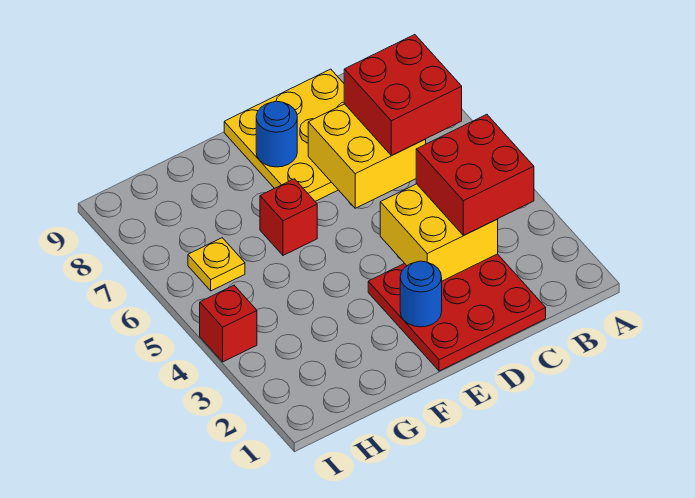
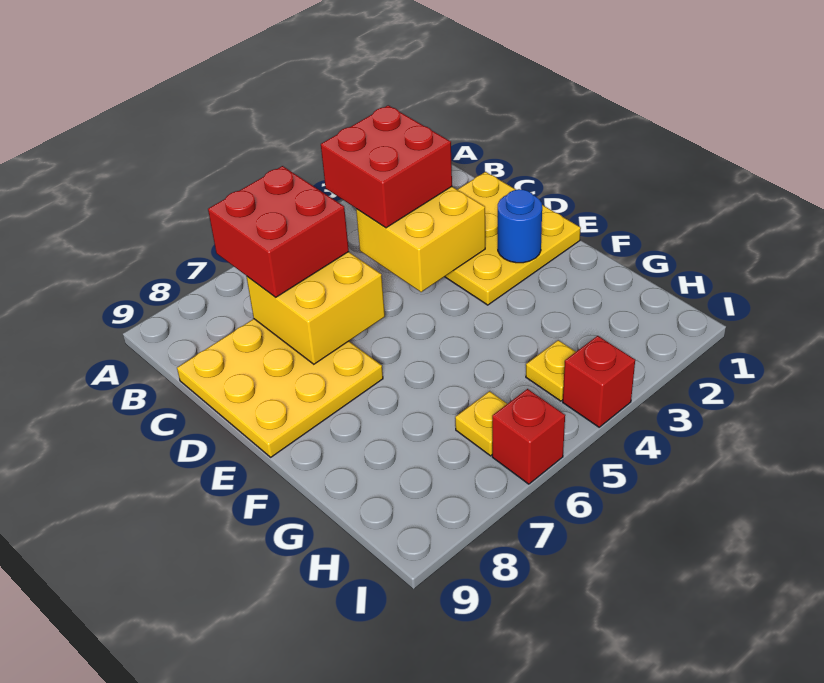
red 3x3 plate [368,254,546,371] -> yellow 3x3 plate [445,172,581,305]
blue 1x1 round brick [256,101,297,167] -> none
red 1x1 brick [260,179,317,255] -> red 1x1 brick moved to [492,389,565,484]
none -> yellow 1x1 plate [526,340,576,401]

